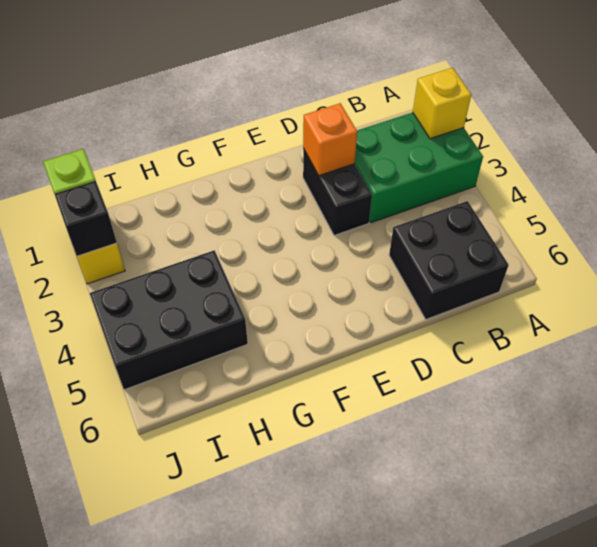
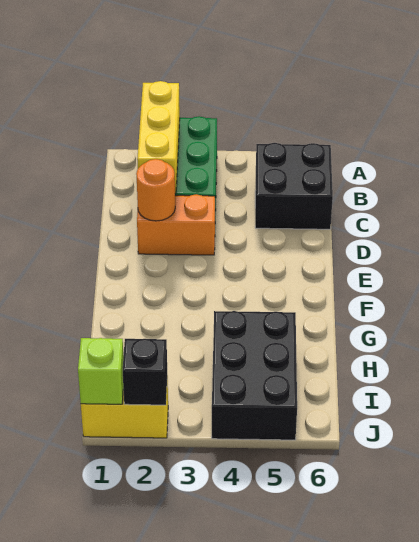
yellow 1x1 brick [413,68,471,139] -> yellow 1x3 brick [137,81,180,194]
black 1x2 brick [303,149,372,236] -> orange 1x2 brick [137,194,215,255]
orange 1x1 brick [303,103,357,176] -> orange 1x1 round brick [136,159,175,221]

